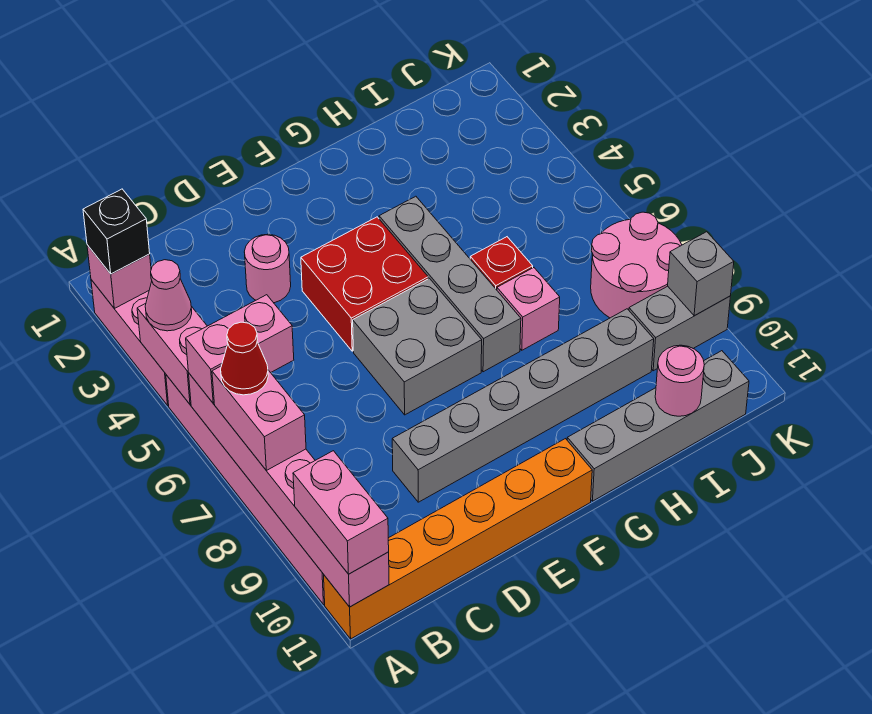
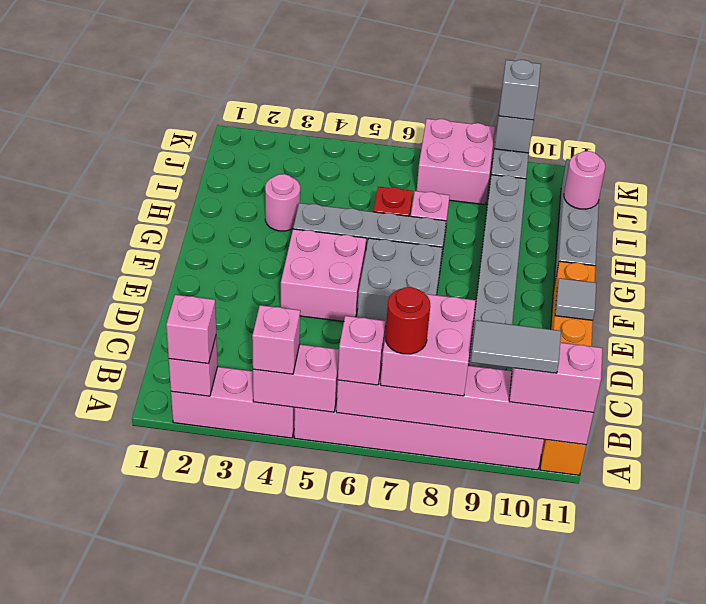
black 1x1 brick [83,189,150,274] -> pink 1x1 brick [166,295,216,364]
pink 1x1 cone [145,260,192,331] -> pink 1x1 brick [252,305,300,374]
pink 1x2 brick [186,295,294,403] -> pink 1x1 brick [338,316,386,385]
pink 1x2 brick [212,366,306,470] -> pink 2x2 brick [380,290,476,396]
red 1x1 cone [221,322,268,395] -> red 1x1 round brick [385,287,430,354]
none -> grey 1x2 tile [471,320,561,373]
pink 1x1 round brick [244,234,291,303] -> pink 1x1 round brick moved to [265,174,300,231]
red 2x2 brick [301,217,428,351] -> pink 2x2 brick [281,229,367,321]
none -> grey 1x1 tile [555,278,596,320]
pink 2x2 round brick [591,212,682,318] -> pink 2x2 brick [417,119,495,205]
none -> grey 1x1 brick [499,60,541,120]

